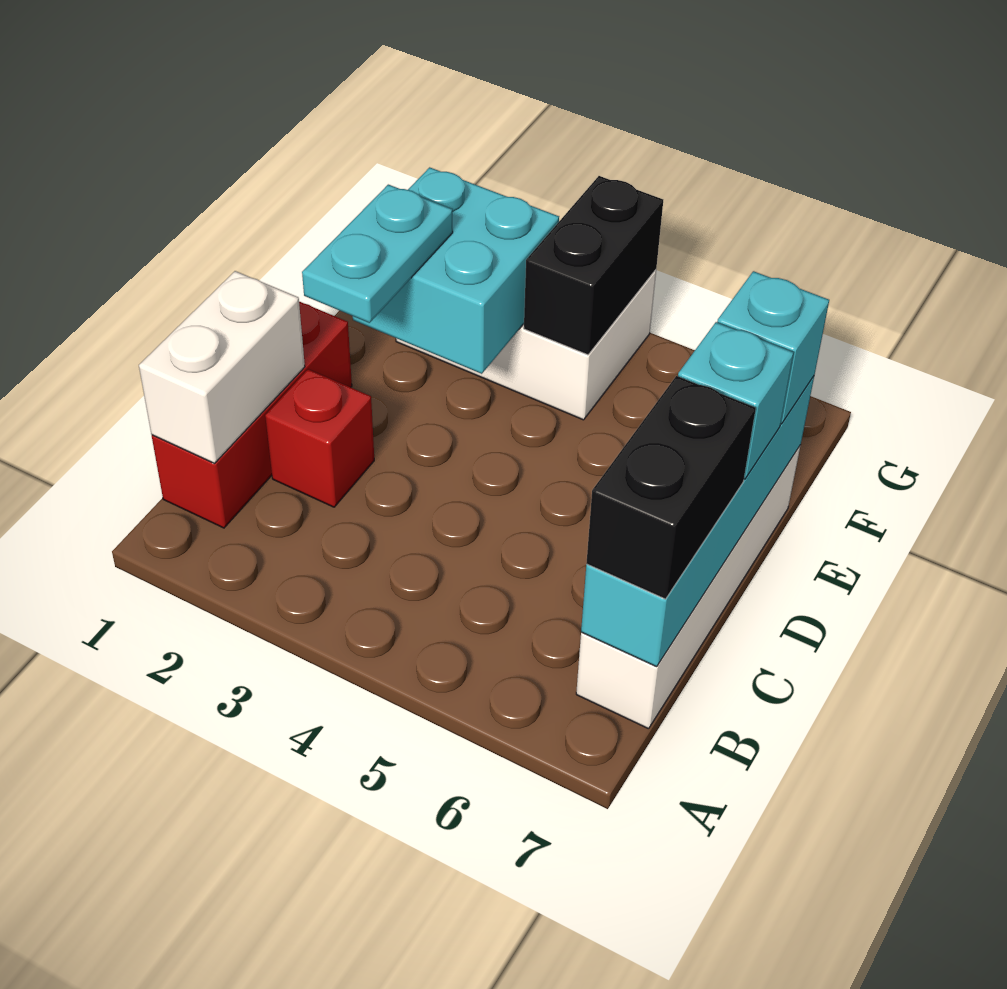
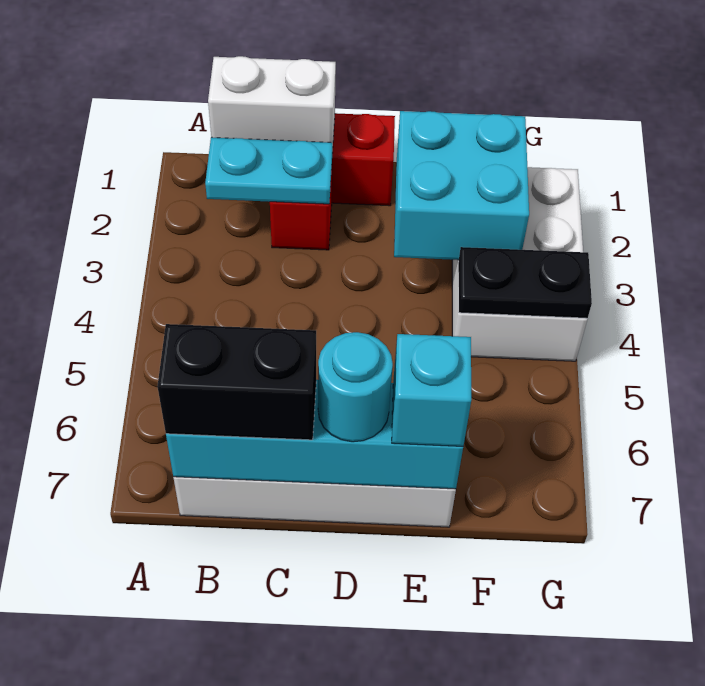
cyan 1x2 plate [302,185,453,323] -> cyan 1x2 plate moved to [205,137,332,204]
cyan 1x1 brick [678,322,794,479] -> cyan 1x1 round brick [318,332,393,442]
black 1x2 brick [524,176,663,355] -> black 1x2 plate [458,247,592,318]

